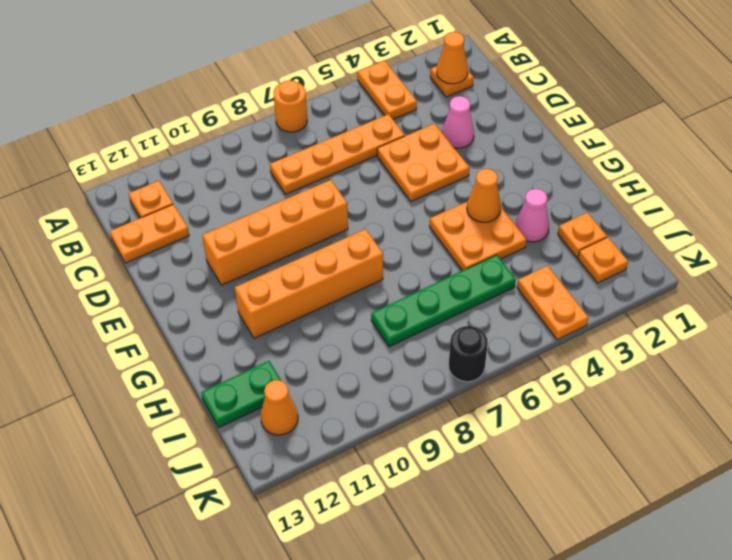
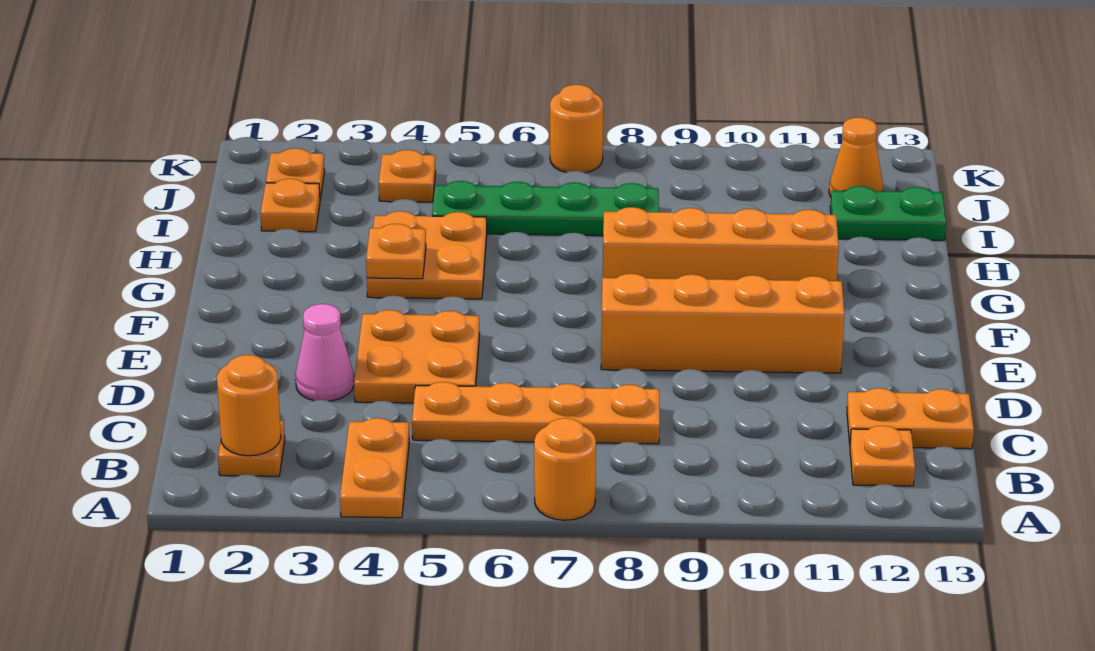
orange 1x1 cone [437,32,468,84] -> orange 1x1 round brick [217,355,281,456]
orange 1x1 cone [467,169,501,222] -> orange 1x1 plate [366,224,426,279]
pink 1x1 cone [515,189,549,242] -> none
orange 1x2 plate [517,266,588,340] -> orange 1x1 plate [379,150,436,202]
black 1x1 round brick [449,326,488,382] -> orange 1x1 round brick [550,85,603,173]

